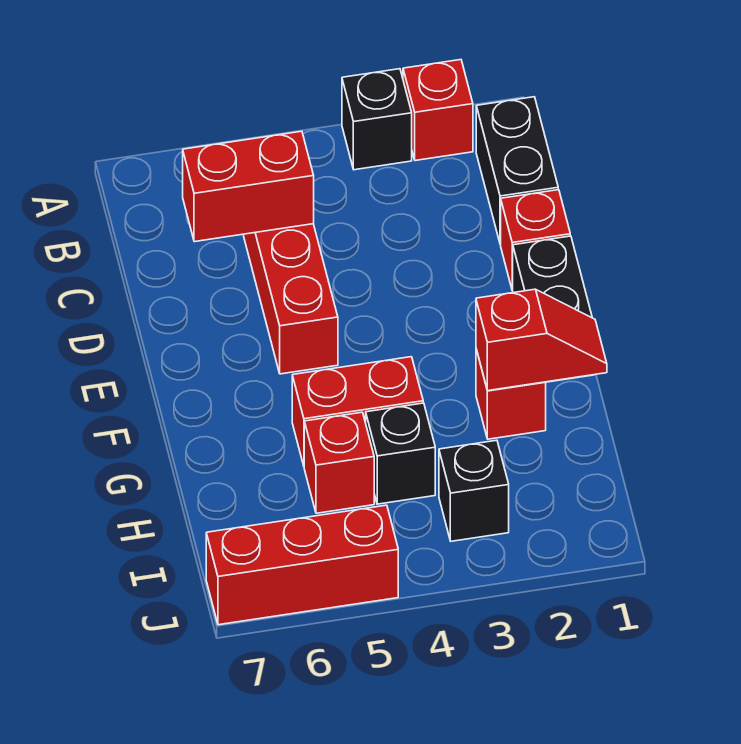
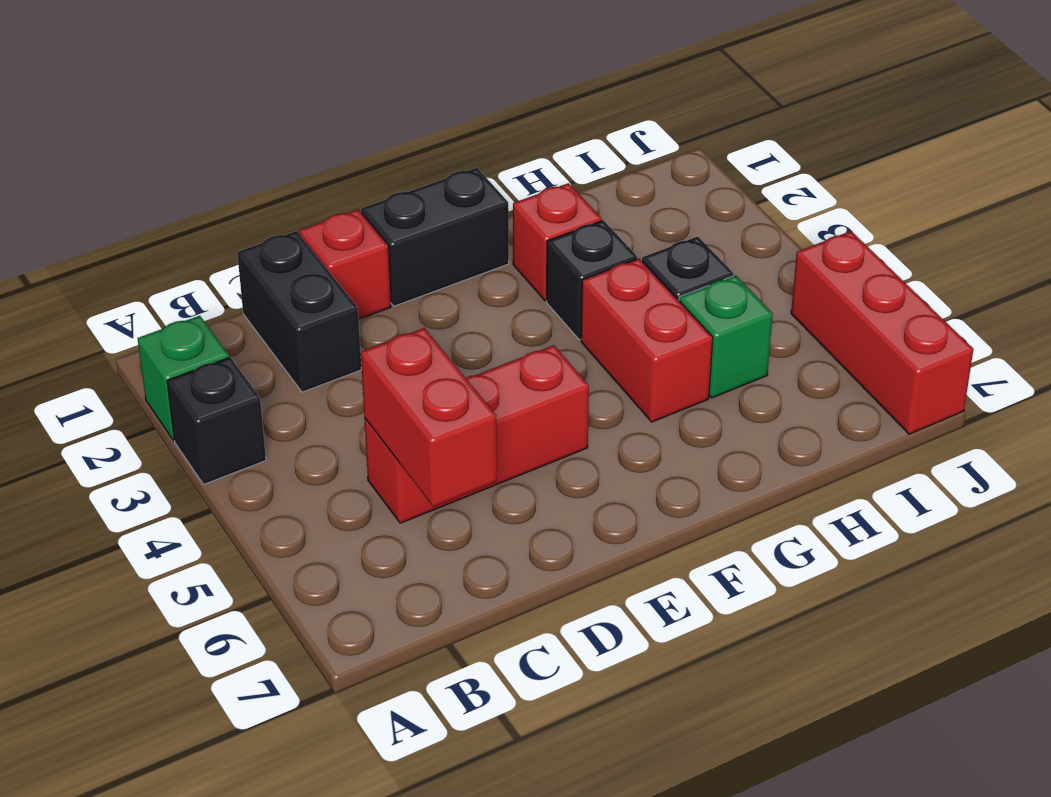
red 1x1 brick [403,60,473,161] -> green 1x1 brick [138,316,229,441]
black 1x2 brick [476,97,558,244] -> black 1x2 brick turned to [237,231,361,392]
red 1x2 slope [476,289,607,391] -> none
red 1x1 brick [304,412,374,513] -> green 1x1 brick [679,275,773,398]
black 1x1 brick [439,440,509,541] -> black 1x1 brick moved to [547,220,637,340]

